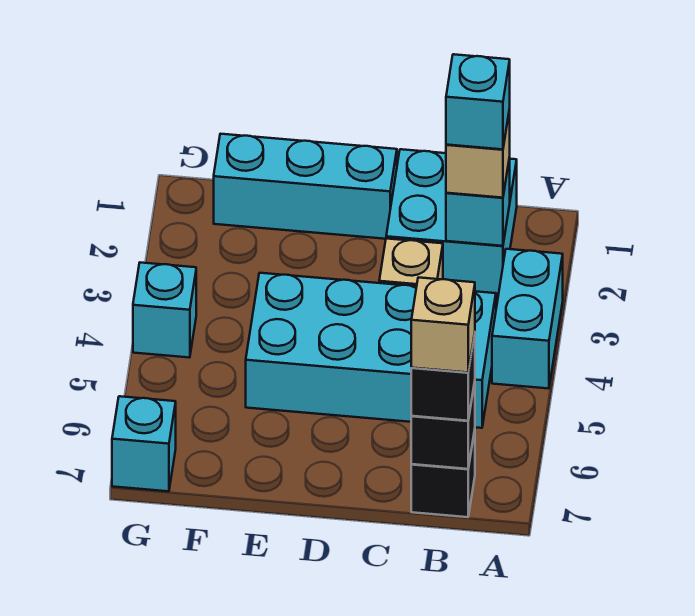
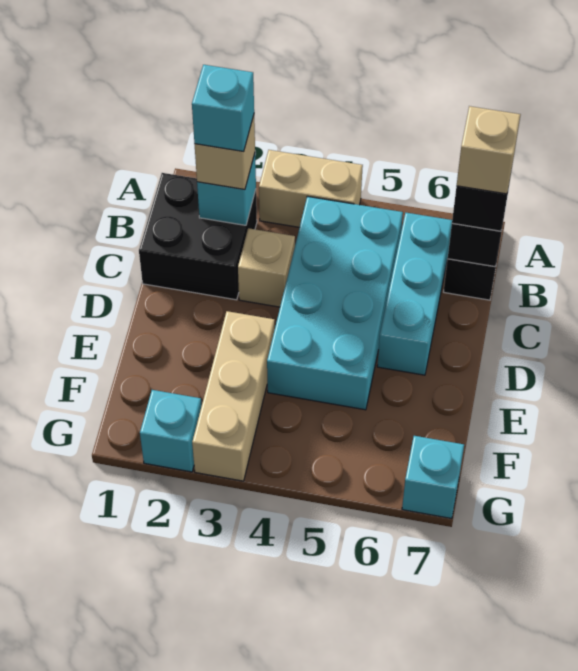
cyan 1x2 brick [492,249,563,389] -> tan 1x2 brick [259,150,363,227]
cyan 2x2 brick [386,149,517,294] -> black 2x2 brick [139,173,257,300]
cyan 1x3 brick [214,134,397,239] -> cyan 1x3 brick moved to [377,213,452,375]
none -> tan 1x3 brick [192,311,275,481]
cyan 1x1 brick [133,263,196,358] -> cyan 1x1 brick moved to [140,390,202,472]

